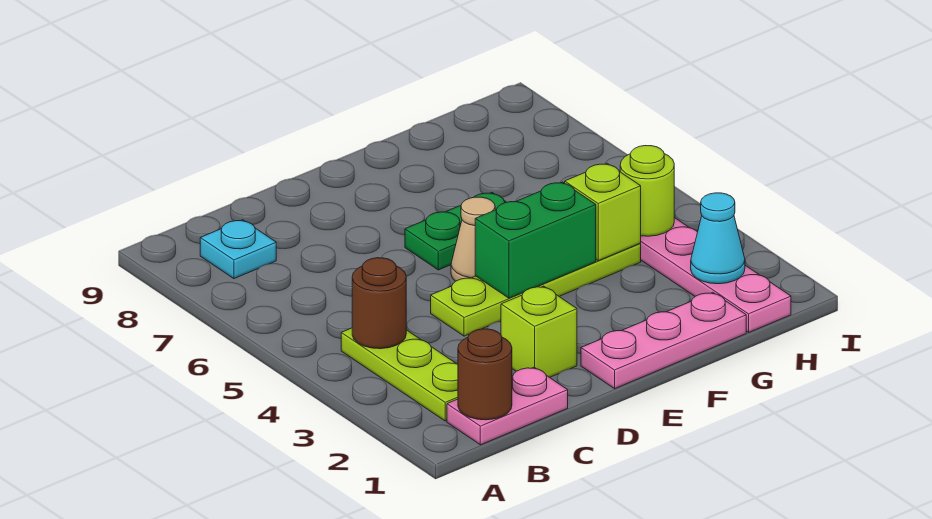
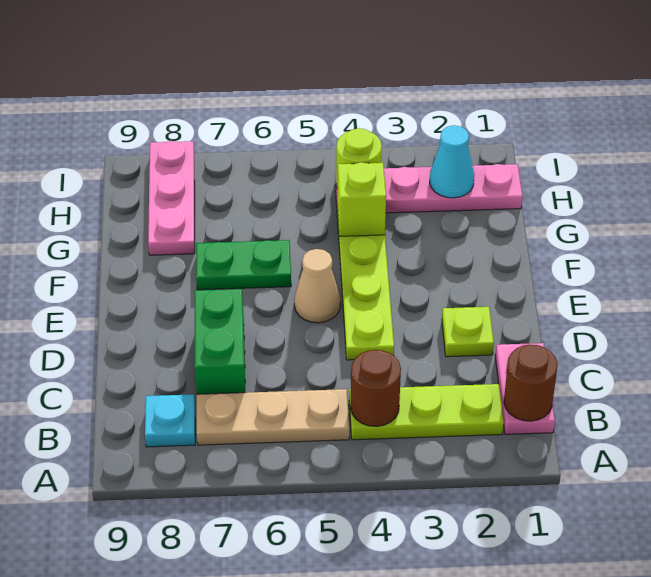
none -> tan 1x3 plate [197,389,349,445]
lime 1x1 brick [501,286,577,377] -> lime 1x1 plate [442,307,494,357]
pink 1x3 plate [581,292,746,389] -> pink 1x3 plate moved to [148,141,195,255]
green 1x2 brick [475,182,596,298] -> green 1x2 brick moved to [195,289,245,394]
green 1x2 plate [405,193,506,270] -> green 1x2 plate turned to [196,240,291,290]

